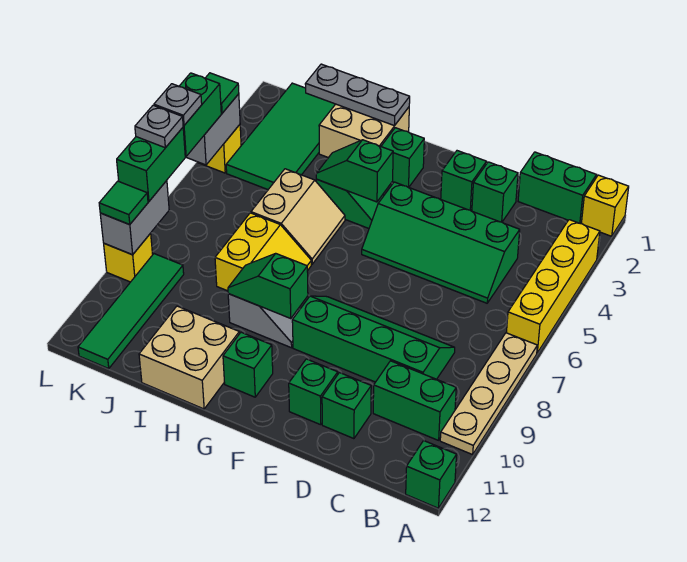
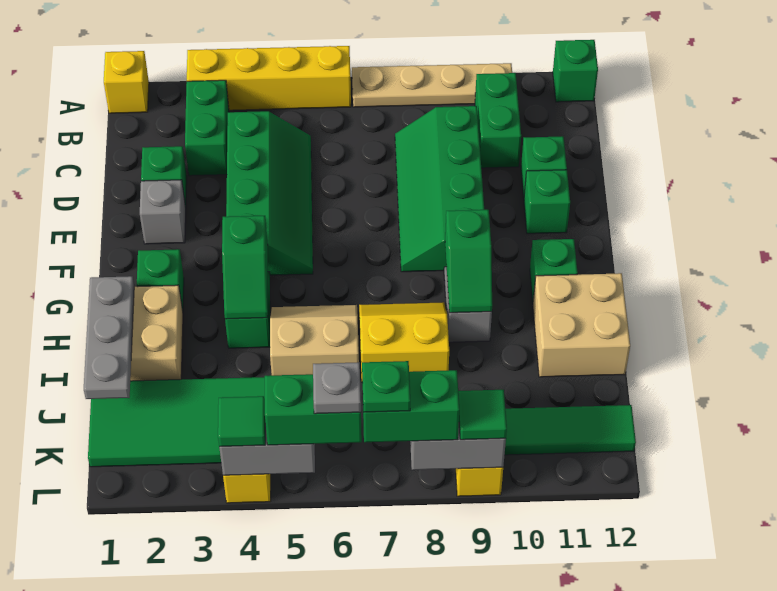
green 1x2 brick [518,152,596,223] -> green 1x2 brick moved to [185,80,229,176]
green 1x1 brick [441,151,486,210] -> grey 1x1 brick [140,180,186,244]
grey 1x1 plate [135,105,183,148] -> green 1x1 plate [362,361,410,412]

